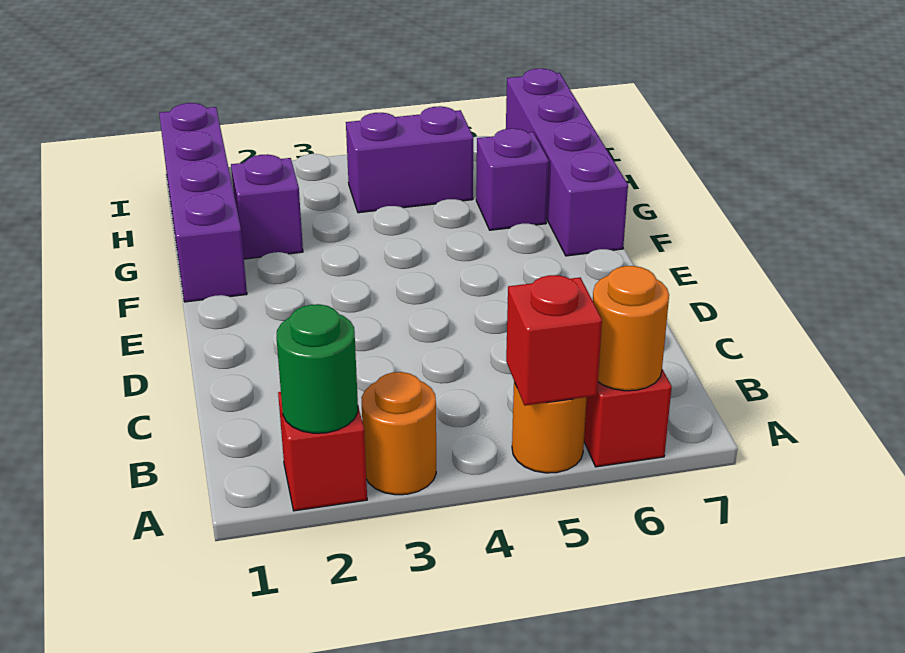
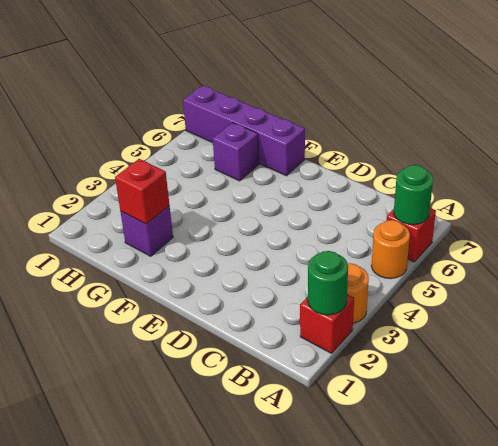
red 1x1 brick [506,275,602,406] -> red 1x1 brick moved to [115,159,169,224]
orange 1x1 round brick [593,266,669,391] -> green 1x1 round brick [394,165,433,225]
purple 1x4 brick [159,103,247,302] -> none
purple 1x2 brick [346,106,473,213] -> none

